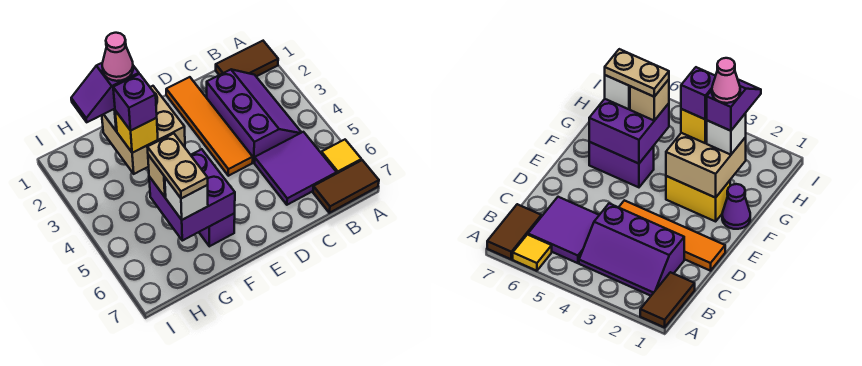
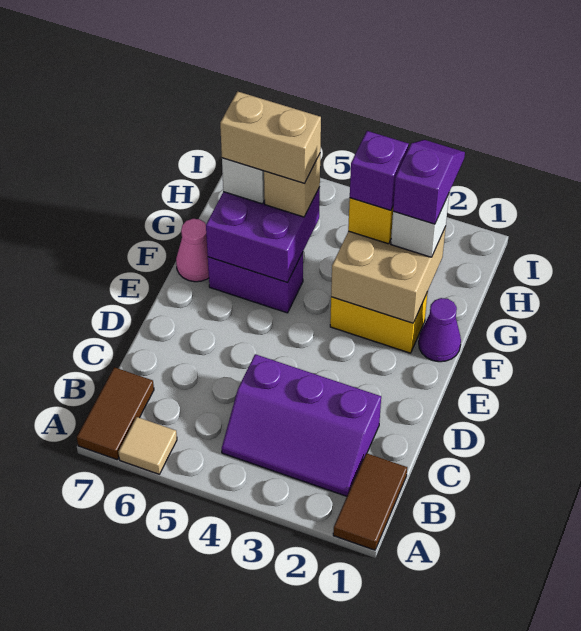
yellow 1x1 tile [321,140,361,173] -> tan 1x1 tile [119,417,177,474]
purple 2x2 tile [254,132,337,205] -> none
orange 1x4 tile [166,77,253,176] -> none
pink 1x1 cone [102,33,133,81] -> pink 1x1 cone moved to [176,219,209,282]
tan 1x2 plate [147,133,208,198] -> tan 1x2 brick [220,91,321,184]

